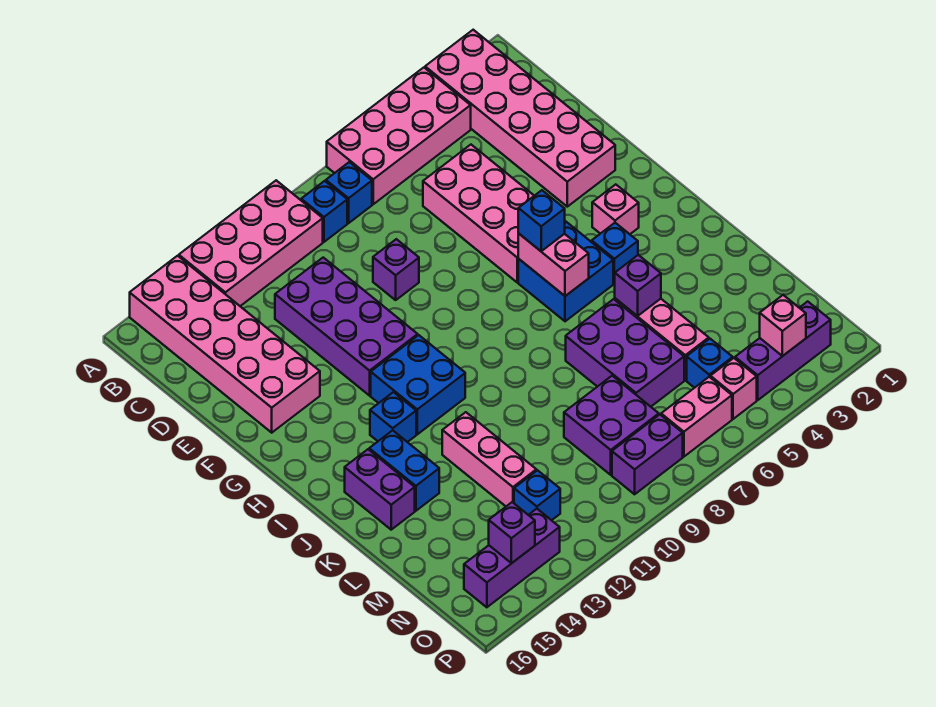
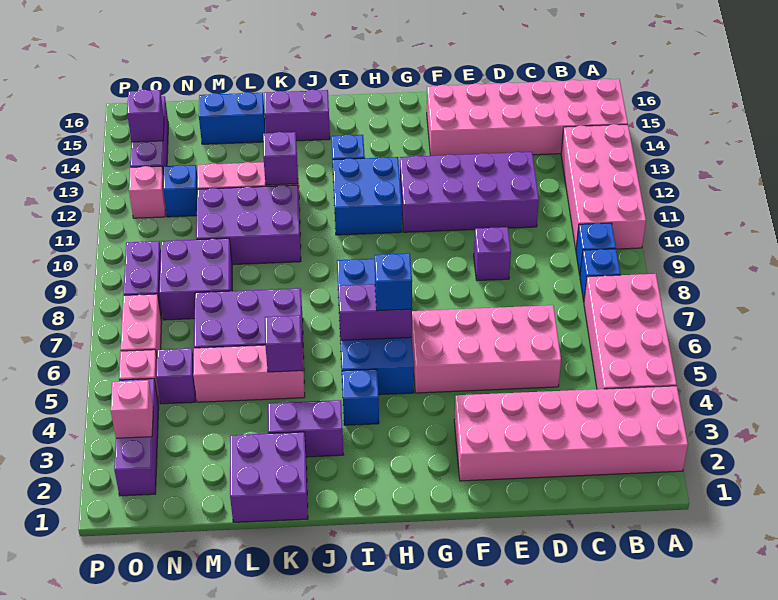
pink 1x1 brick [592,184,639,234] -> pink 1x1 brick moved to [129,166,166,218]
blue 2x2 brick [518,222,613,321] -> blue 2x4 brick [337,259,414,395]
pink 1x2 brick [518,234,589,296] -> purple 1x2 brick [338,284,412,340]
none -> purple 1x2 brick [268,400,344,457]
blue 1x2 brick [369,430,439,511] -> blue 1x2 brick moved to [199,92,265,144]
none -> purple 2x2 brick [230,432,308,522]
none -> purple 2x3 brick [196,185,301,265]
none -> purple 1x1 brick [263,132,298,185]
blue 1x1 brick [687,339,733,388] -> purple 1x1 brick [156,348,195,404]

